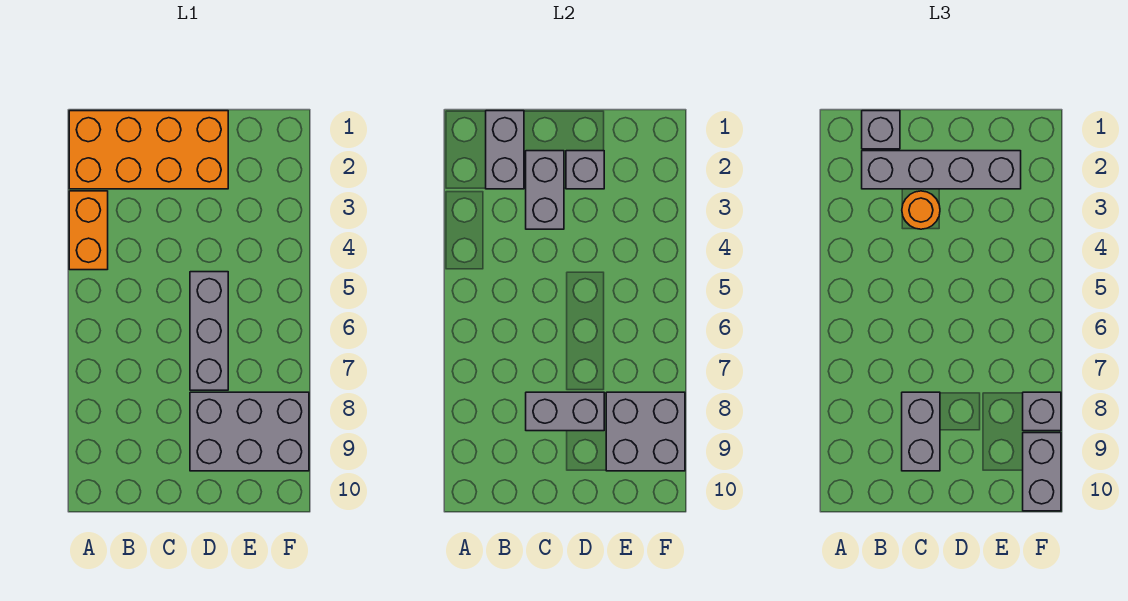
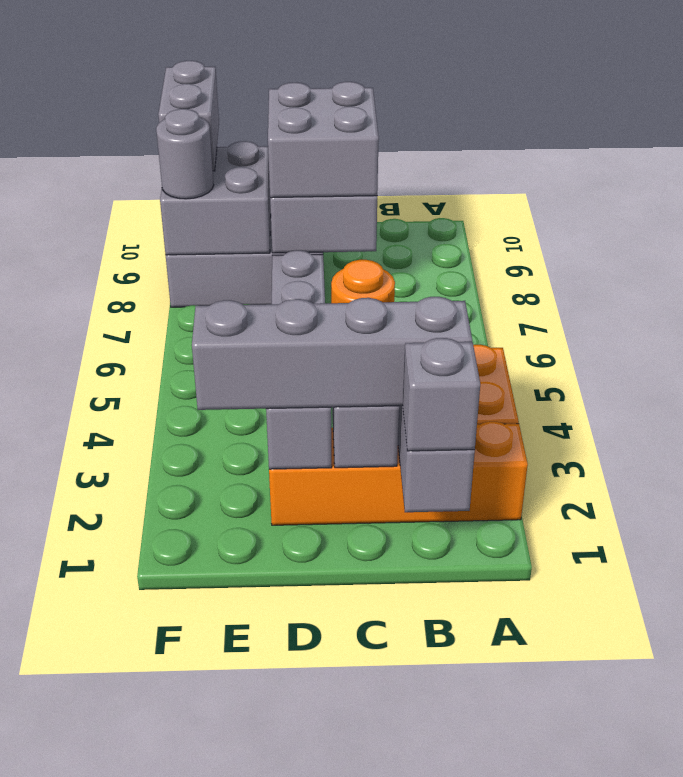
orange 2x4 brick [69,111,228,189] -> orange 1x4 brick [269,422,528,525]
grey 1x2 brick [902,392,940,471] -> grey 2x2 brick [268,82,379,198]
grey 1x1 brick [1023,392,1061,431] -> grey 1x1 round brick [156,109,214,199]

